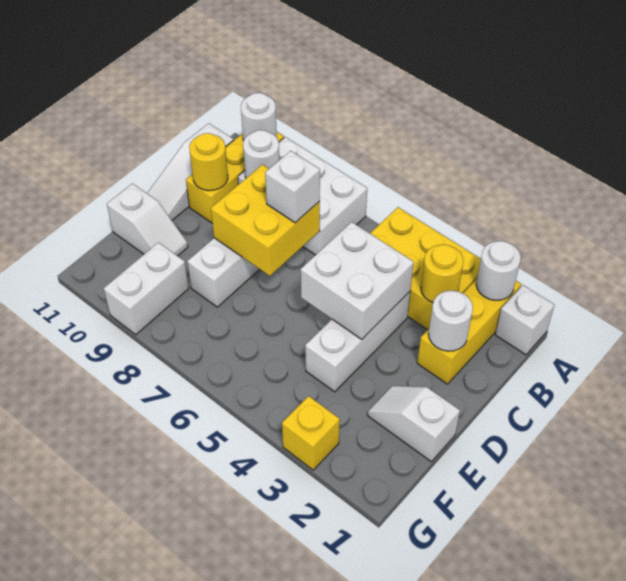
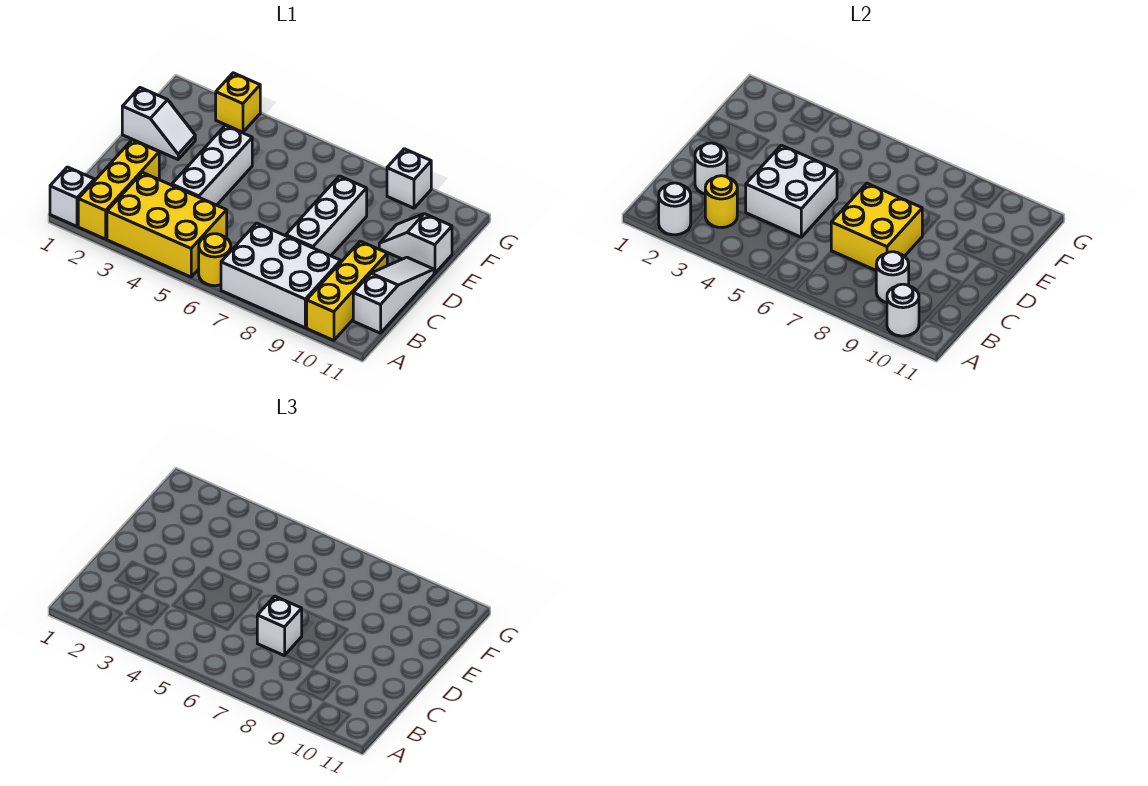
yellow 1x1 round brick [189,133,228,191] -> yellow 1x1 round brick moved to [199,234,231,286]
white 1x2 brick [104,243,189,335] -> white 1x1 brick [387,149,431,208]

